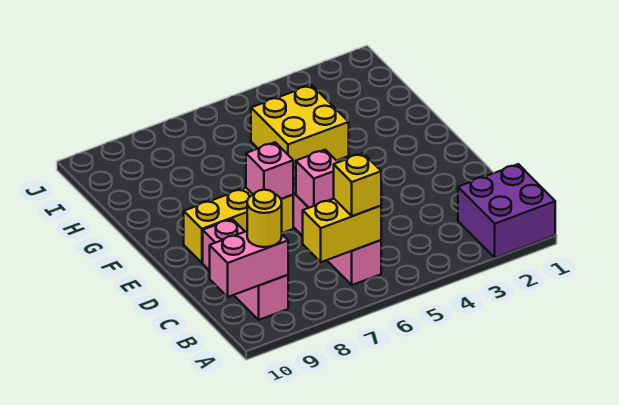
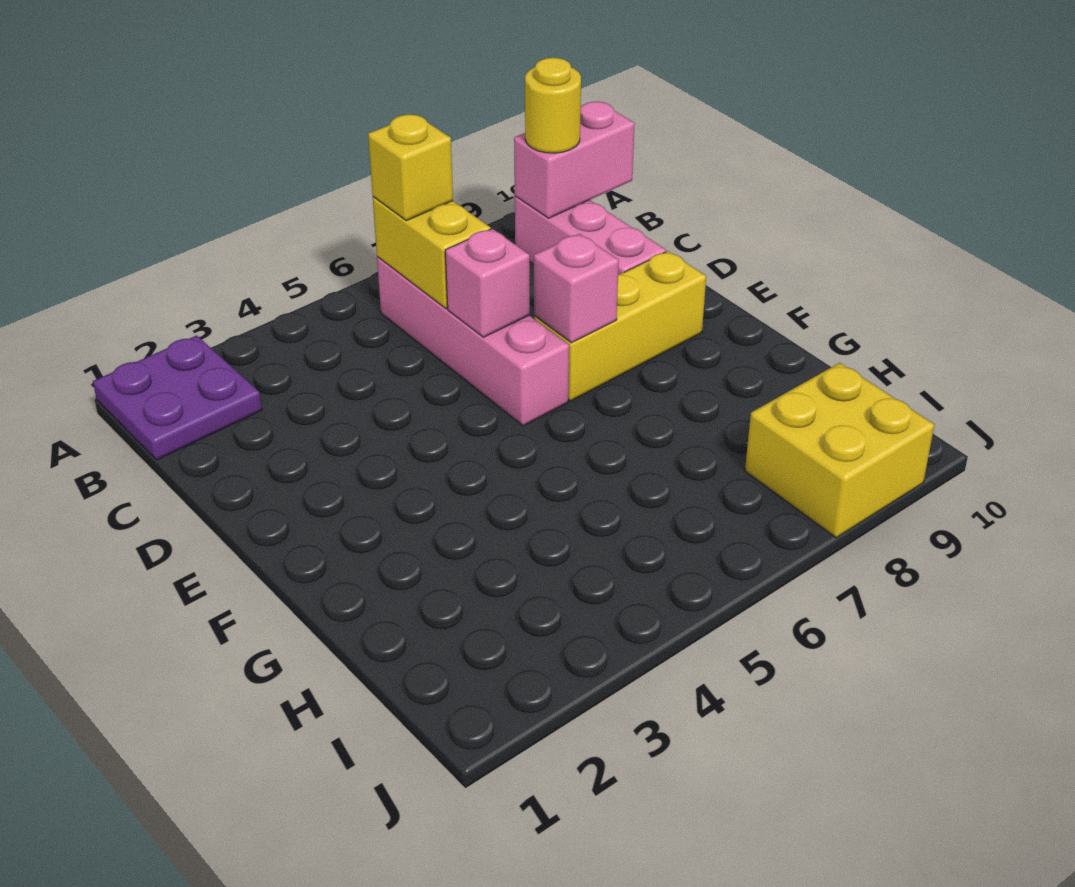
purple 2x2 brick [458,164,555,258] -> purple 2x2 plate [93,335,262,460]
yellow 1x2 brick [303,199,381,262] -> yellow 1x2 brick turned to [373,197,491,309]
yellow 2x2 brick [251,85,349,169] -> yellow 2x2 brick moved to [745,363,934,538]

